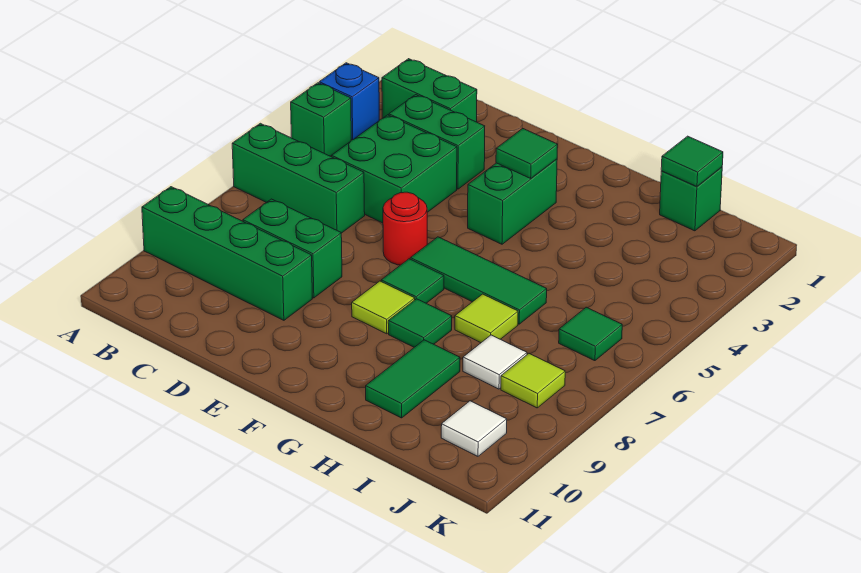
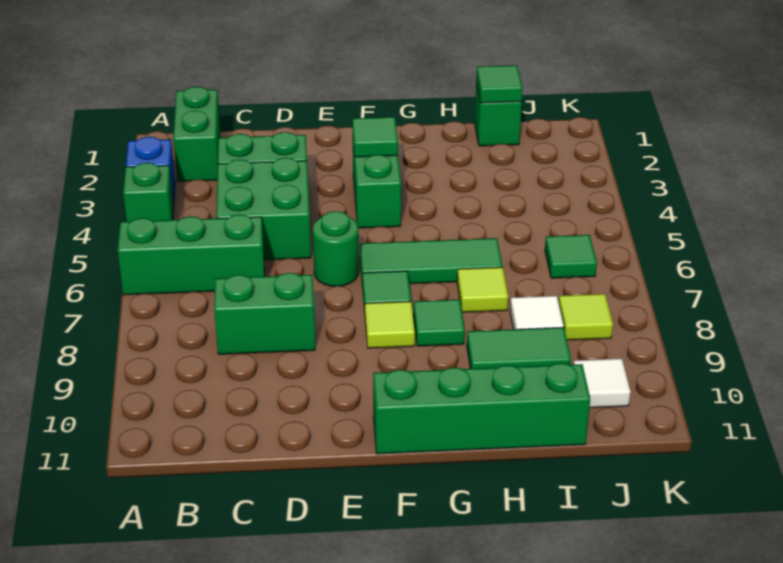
green 1x4 brick [142,187,312,320] -> green 1x4 brick moved to [373,363,590,454]
green 1x2 brick [382,59,477,122] -> green 1x2 brick turned to [173,87,220,181]
red 1x1 round brick [383,192,427,265] -> green 1x1 round brick [313,211,359,286]
green 1x2 tile [366,340,460,418] -> green 1x2 tile turned to [467,327,571,369]

